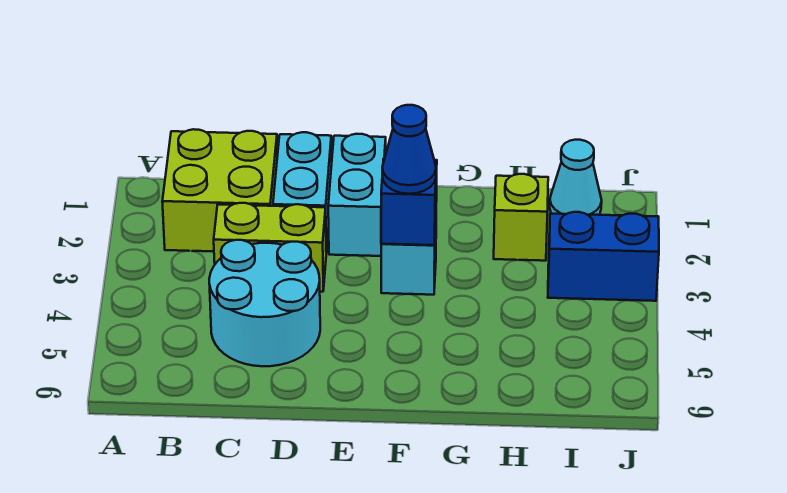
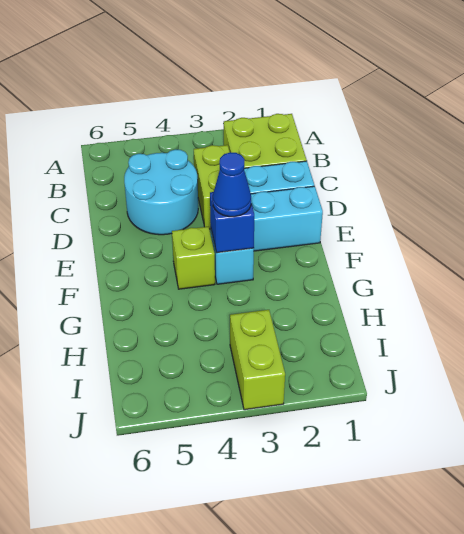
lime 1x1 brick [494,174,548,261] -> lime 1x1 brick moved to [172,227,215,289]
cyan 1x1 cone [550,140,602,215] -> none
blue 1x2 brick [548,212,659,301] -> lime 1x2 brick [230,310,285,410]

